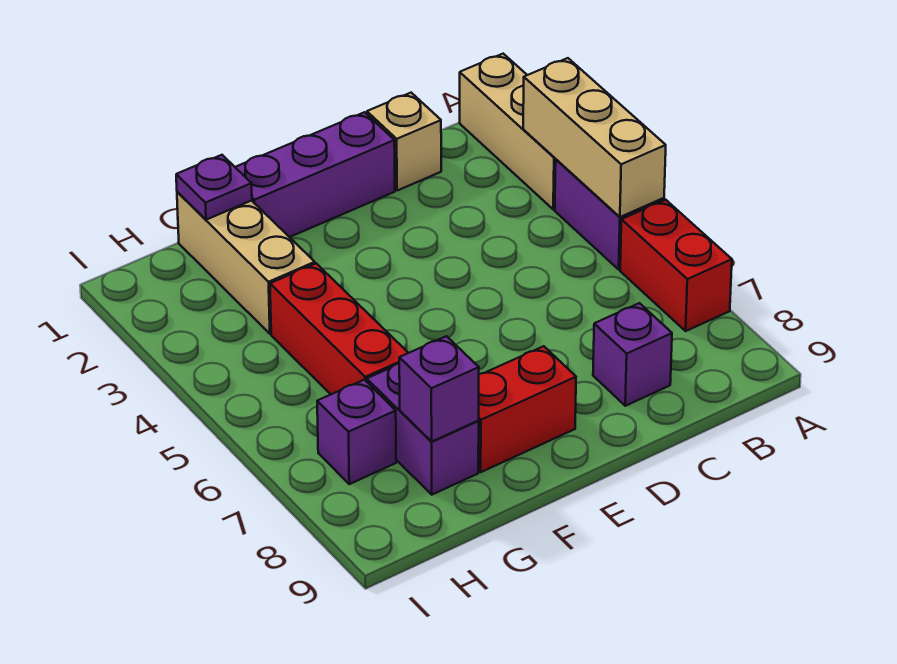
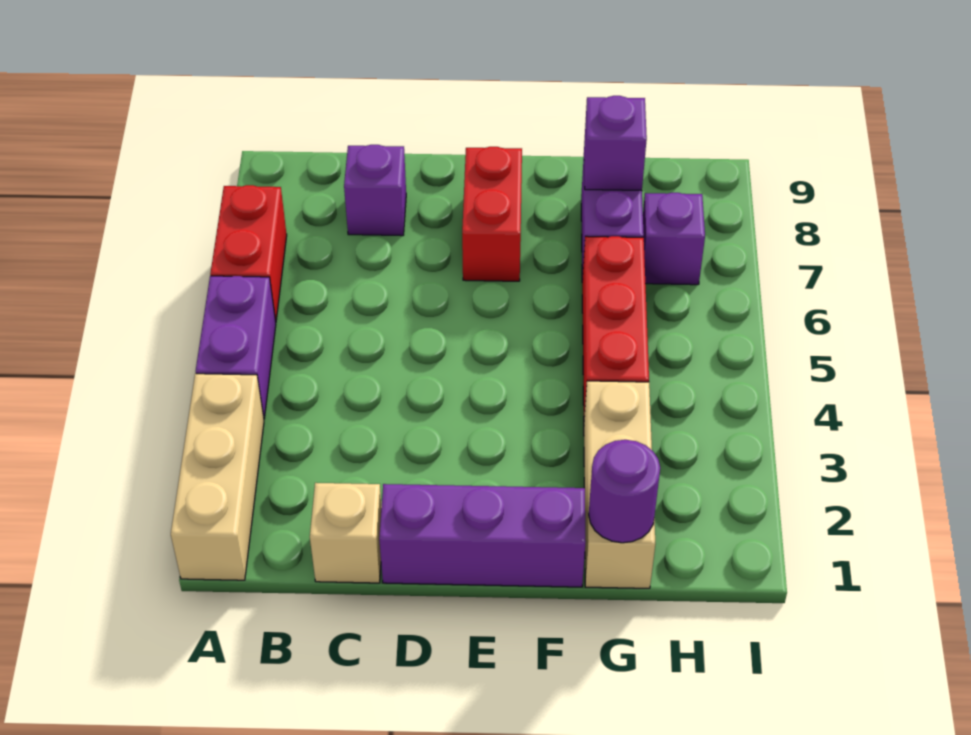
tan 1x3 brick [523,58,666,217] -> none
red 1x2 brick [478,346,576,472] -> red 1x2 brick turned to [462,147,522,281]
purple 1x1 plate [176,155,252,220] -> purple 1x1 round brick [589,440,660,543]

